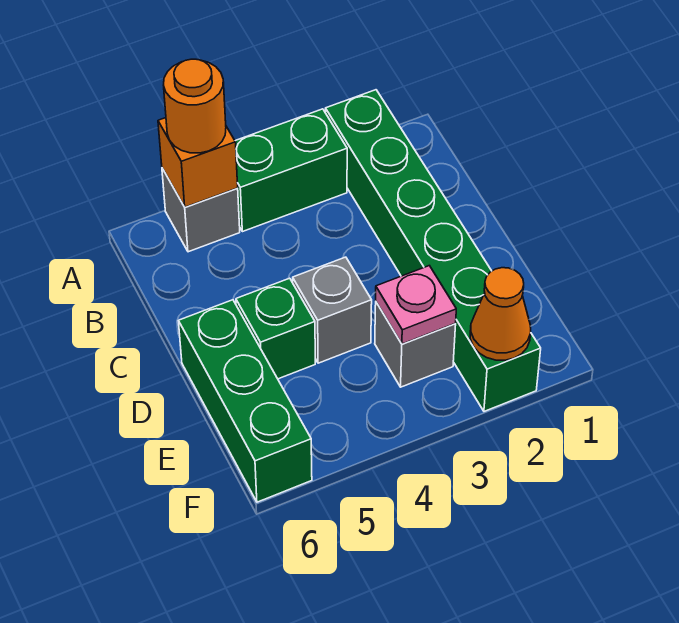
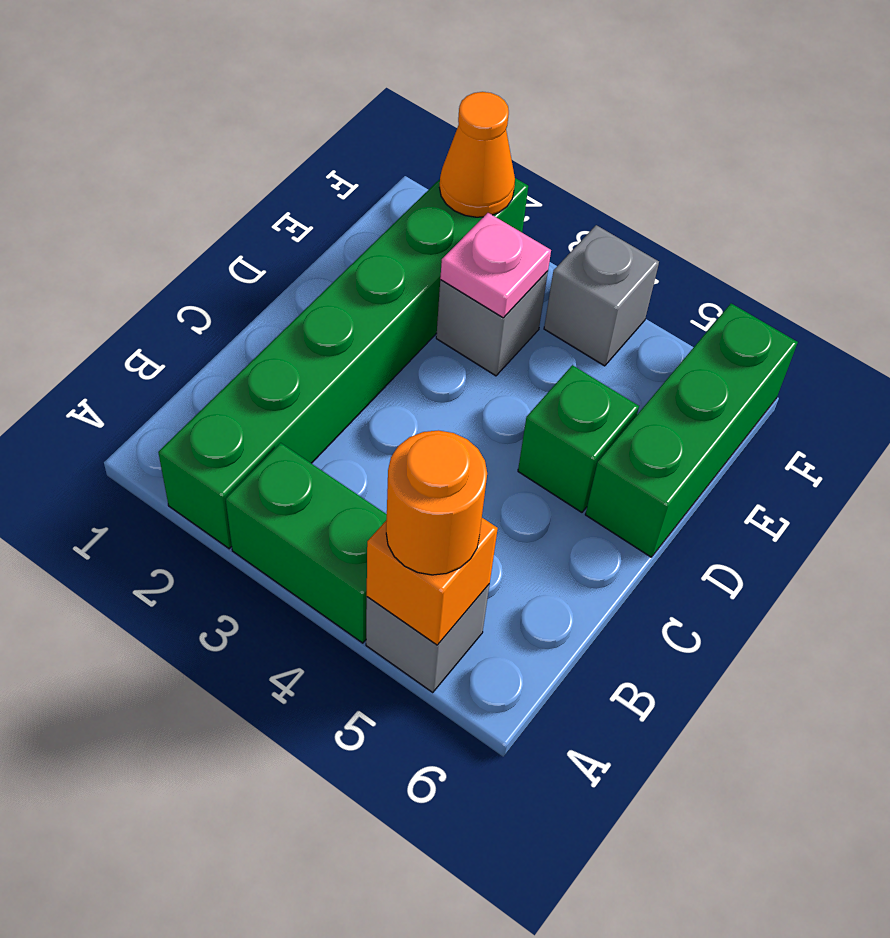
grey 1x1 brick [293,257,372,363] -> grey 1x1 brick moved to [544,225,659,366]

